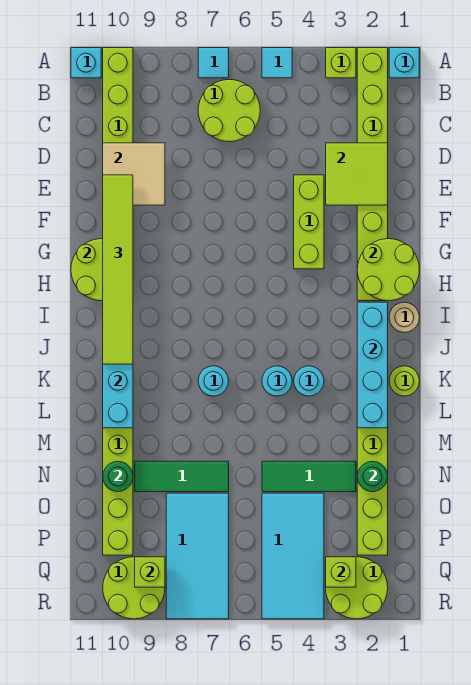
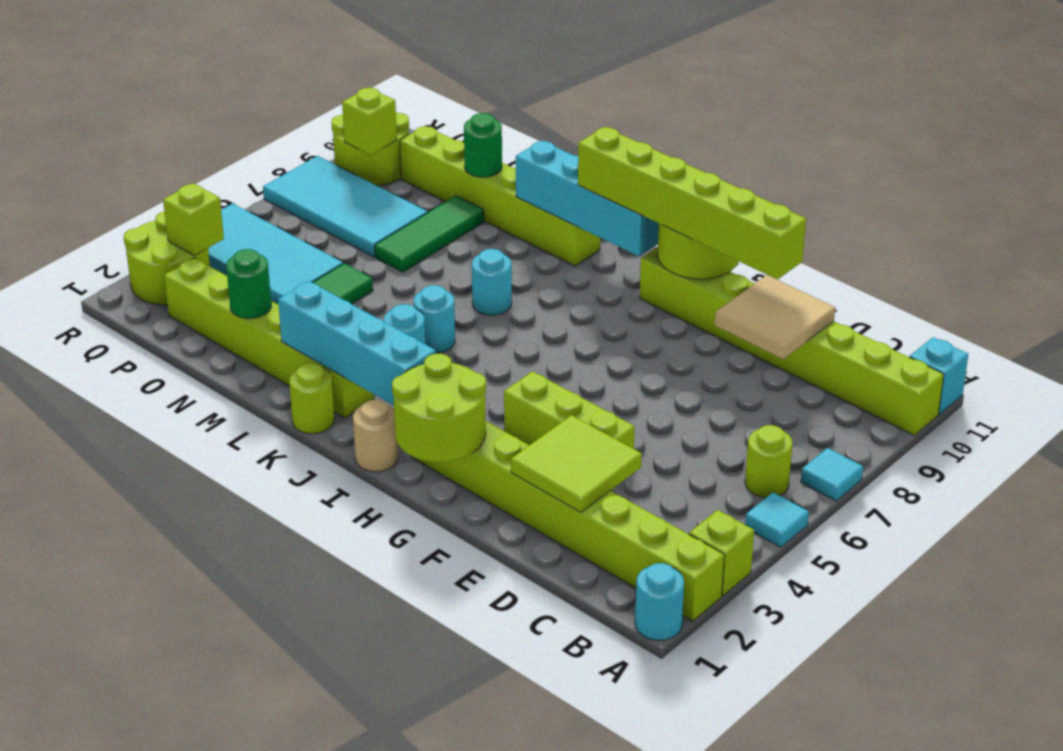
cyan 1x1 brick [389,48,419,78] -> cyan 1x1 round brick [635,563,684,640]
lime 2x2 round brick [198,80,260,142] -> lime 1x1 round brick [745,425,792,498]
lime 1x6 tile [103,175,133,364] -> lime 1x6 brick [578,127,806,279]

